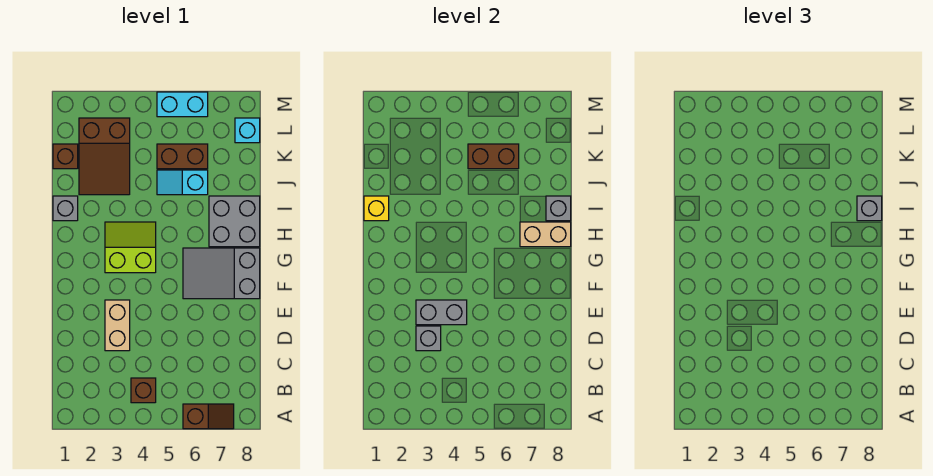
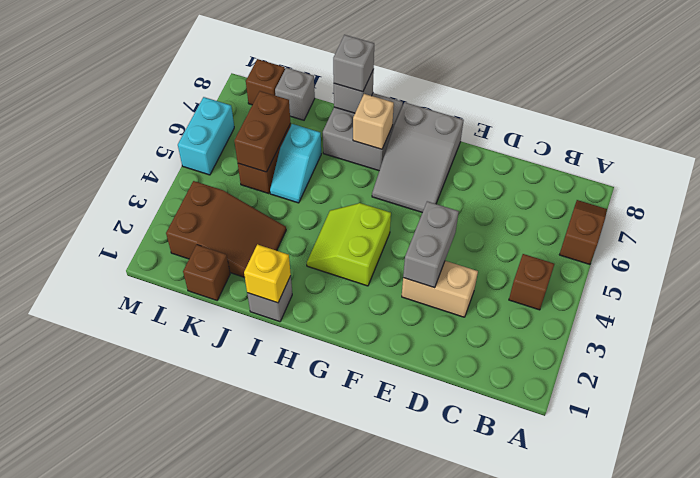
grey 1x1 brick [416,326,441,351] -> grey 1x1 brick moved to [275,68,315,120]
tan 1x2 brick [520,222,571,247] -> tan 1x1 brick [353,94,394,149]
cyan 1x1 brick [235,118,260,143] -> brown 1x1 brick [246,59,285,105]

